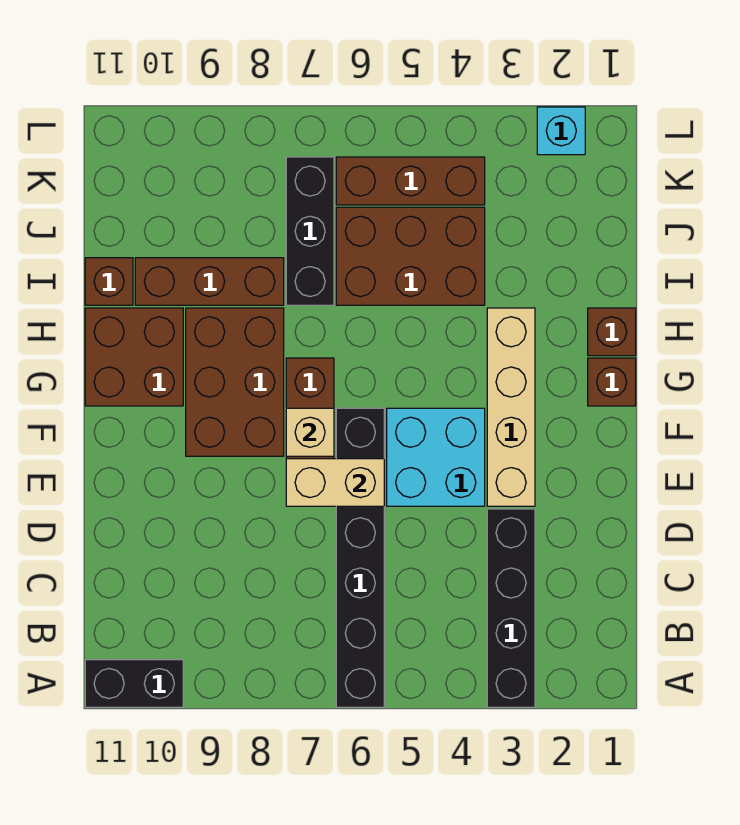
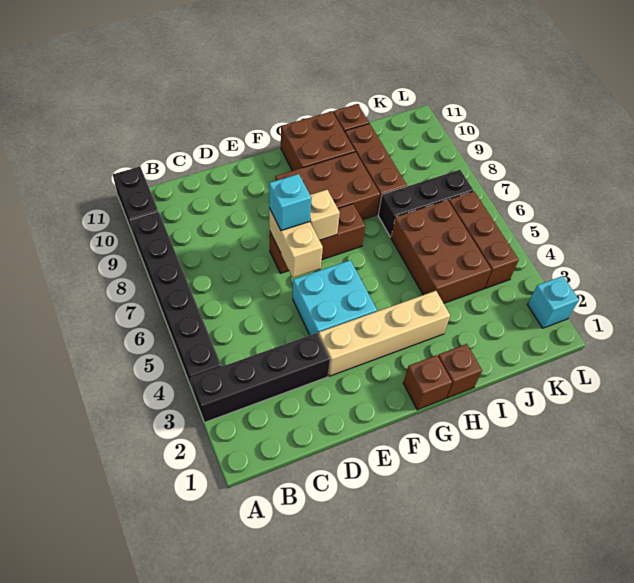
black 1x6 brick [336,408,384,707] -> black 1x6 brick turned to [130,211,222,391]
none -> cyan 1x1 brick [269,174,311,231]

